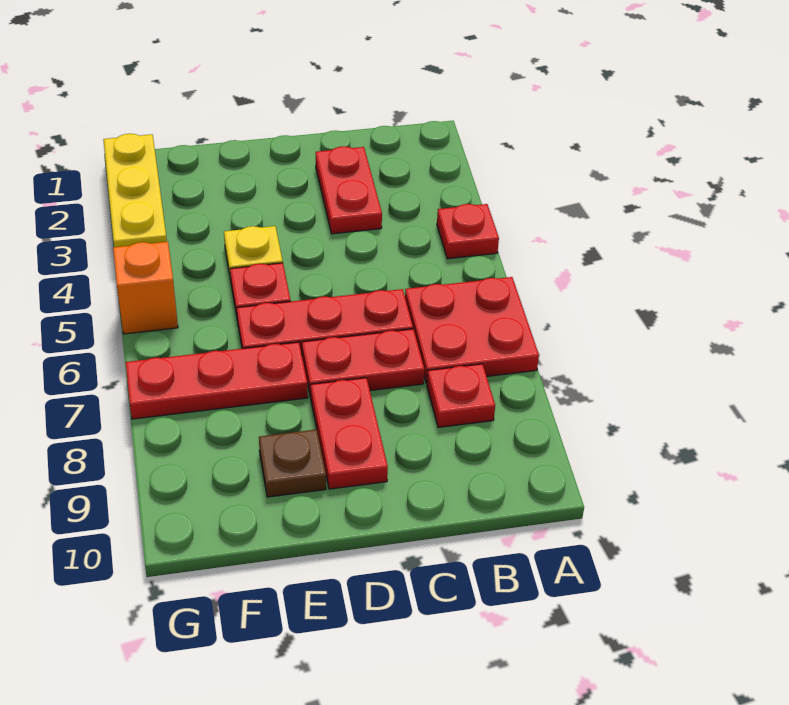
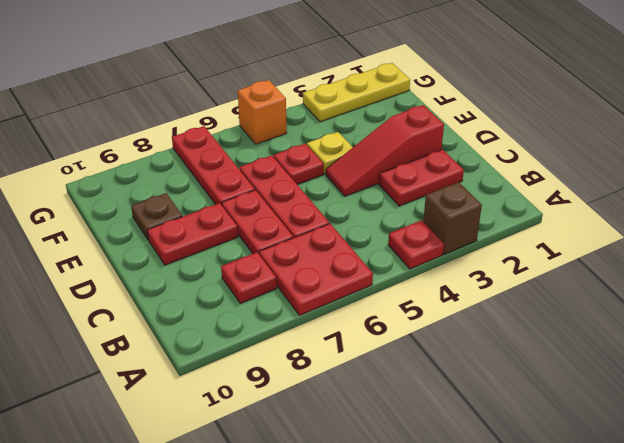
none -> brown 1x1 brick [423,182,482,254]
none -> red 1x3 slope [326,105,444,196]

